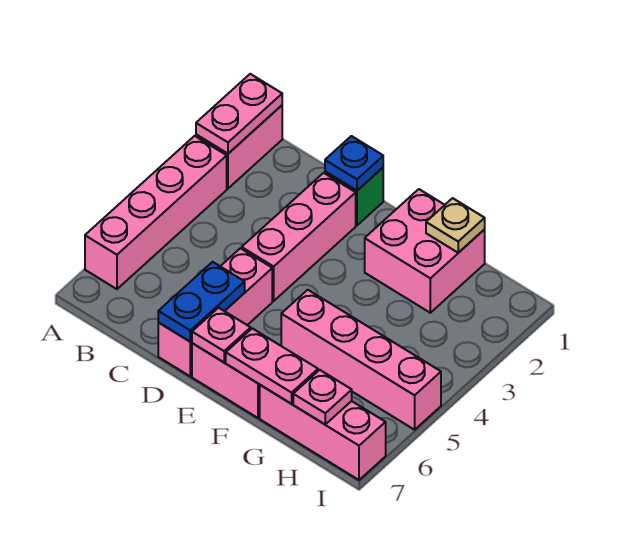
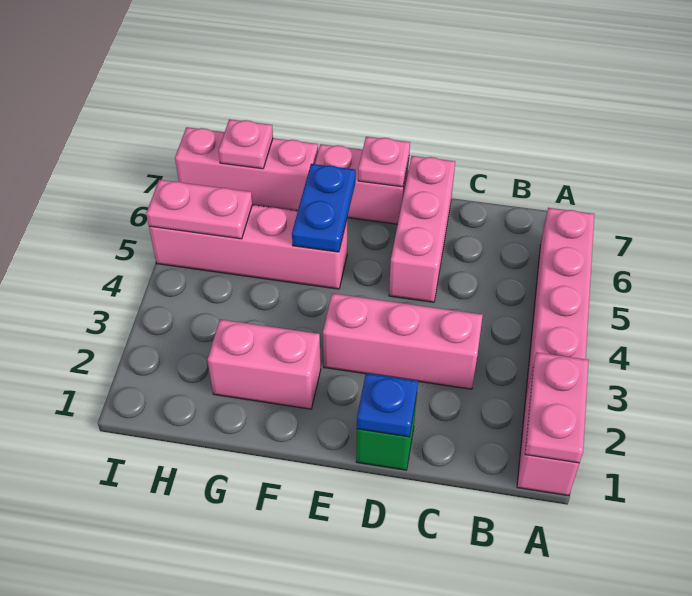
pink 1x3 brick [242,173,356,301] -> pink 1x3 brick turned to [323,293,483,389]
blue 1x2 plate [158,262,245,342] -> blue 1x2 plate moved to [292,164,356,252]
pink 2x2 brick [365,189,485,313] -> pink 1x2 brick [208,319,321,409]
pink 1x2 plate [226,328,318,404] -> pink 1x2 plate moved to [146,180,252,239]
tan 1x1 plate [426,198,485,253] -> none

